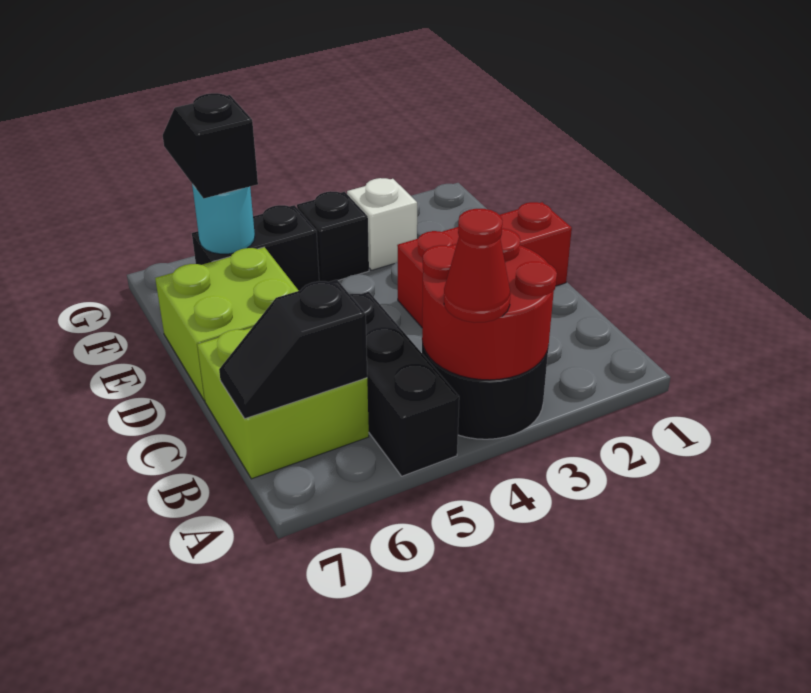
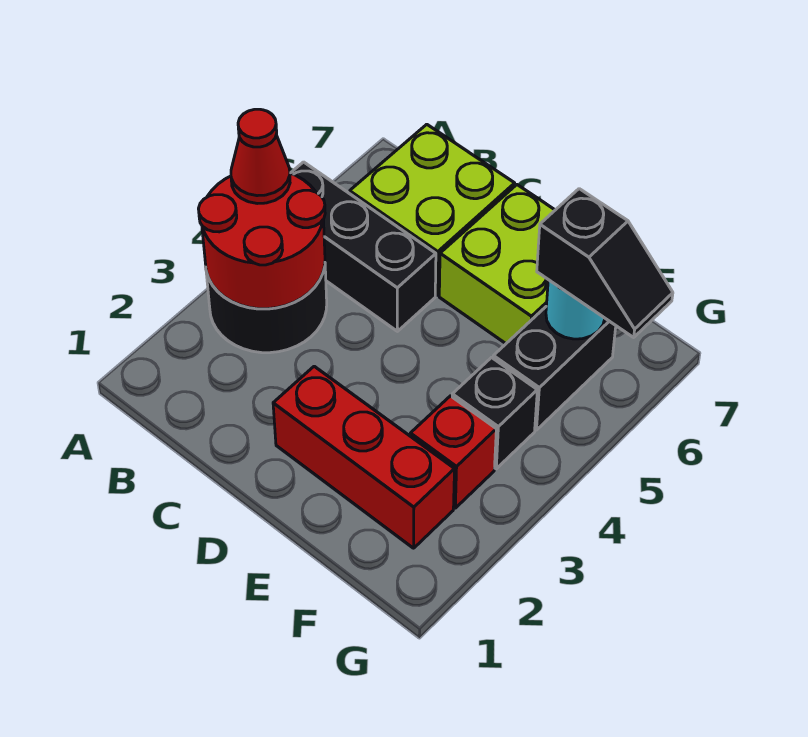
black 1x2 slope [219,280,367,419] -> none
red 1x3 brick [397,202,572,327] -> red 1x3 brick turned to [273,366,455,548]
white 1x1 brick [347,178,417,270] -> red 1x1 brick [410,396,496,508]

